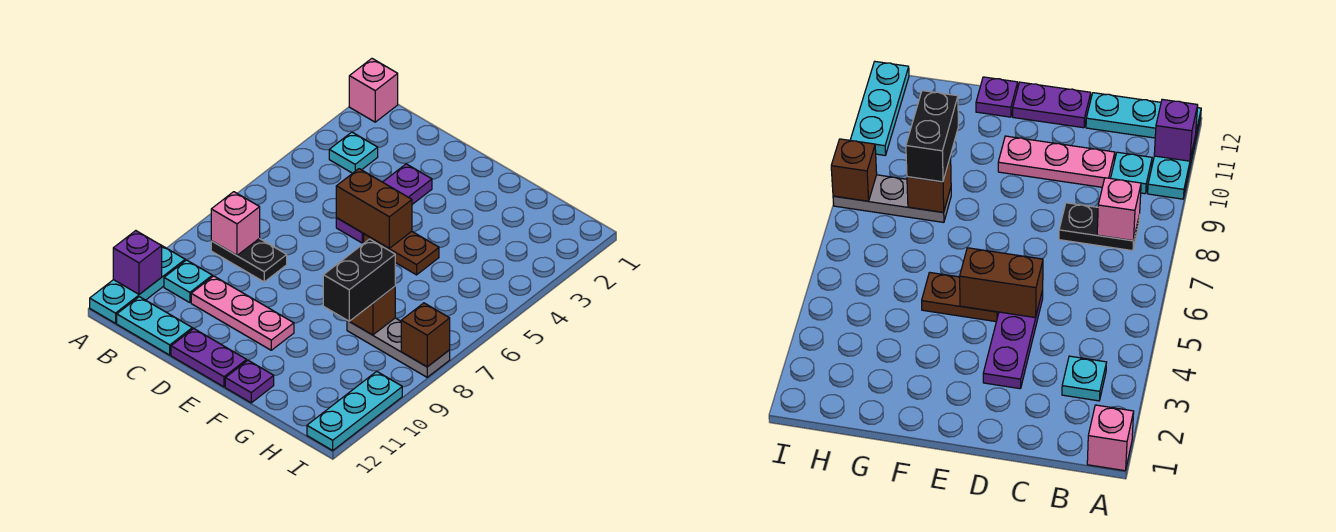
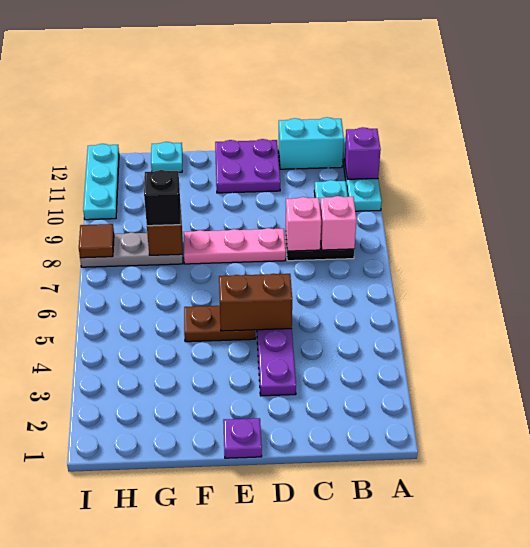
pink 1x1 brick [349,59,398,122] -> pink 1x1 brick moved to [286,197,321,251]
cyan 1x1 plate [329,132,378,173] -> cyan 1x1 plate moved to [151,142,182,172]
cyan 1x2 plate [117,297,192,355] -> cyan 1x2 brick [279,117,344,169]
pink 1x3 plate [191,276,294,350] -> pink 1x3 plate moved to [184,228,286,264]
purple 1x2 plate [171,329,247,387] -> purple 2x2 plate [215,139,280,193]
purple 1x1 plate [225,361,274,403] -> purple 1x1 plate moved to [223,418,262,458]
black 1x2 brick [323,239,395,321] -> black 1x1 brick [144,170,180,226]
brown 1x1 brick [401,303,450,367] -> brown 1x1 tile [79,224,114,258]

